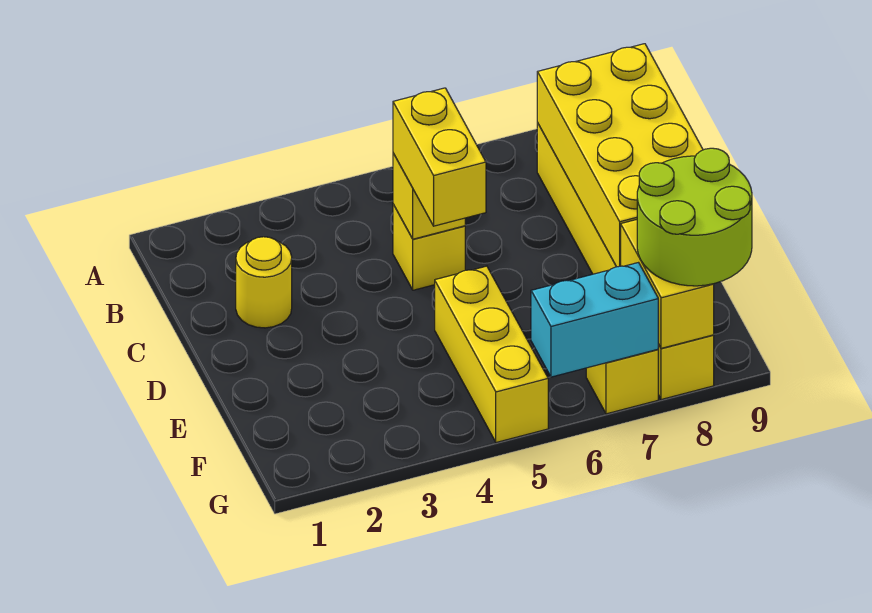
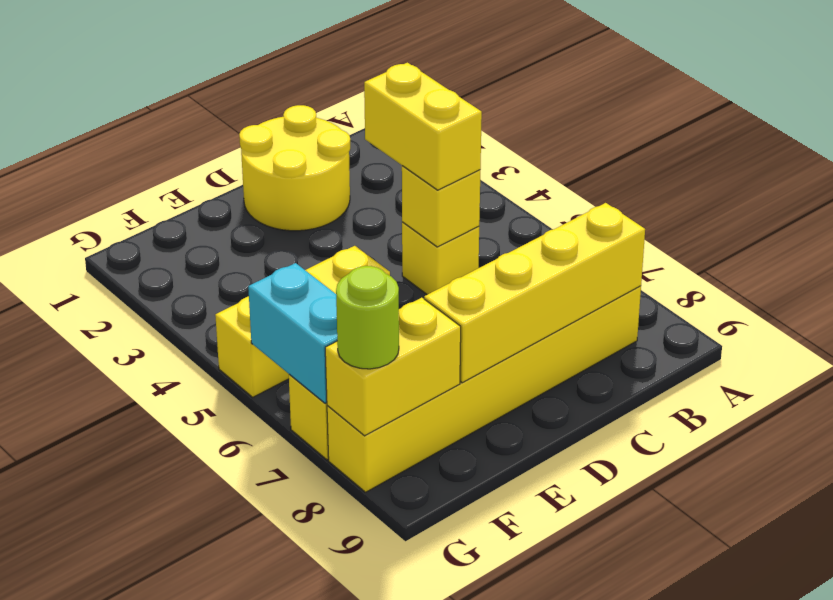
yellow 2x4 brick [537,44,703,267] -> yellow 1x4 brick [424,203,645,383]
yellow 1x1 round brick [236,237,292,328] -> yellow 2x2 round brick [239,105,350,231]
yellow 1x2 brick [393,88,486,226] -> yellow 1x2 brick turned to [364,63,482,190]
lime 2x2 round brick [637,148,752,286] -> lime 1x1 round brick [336,266,399,369]

